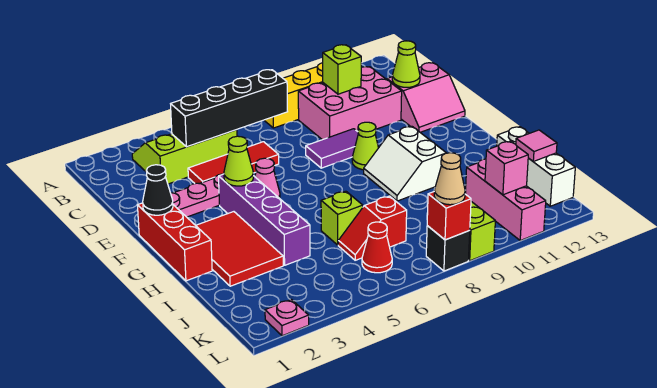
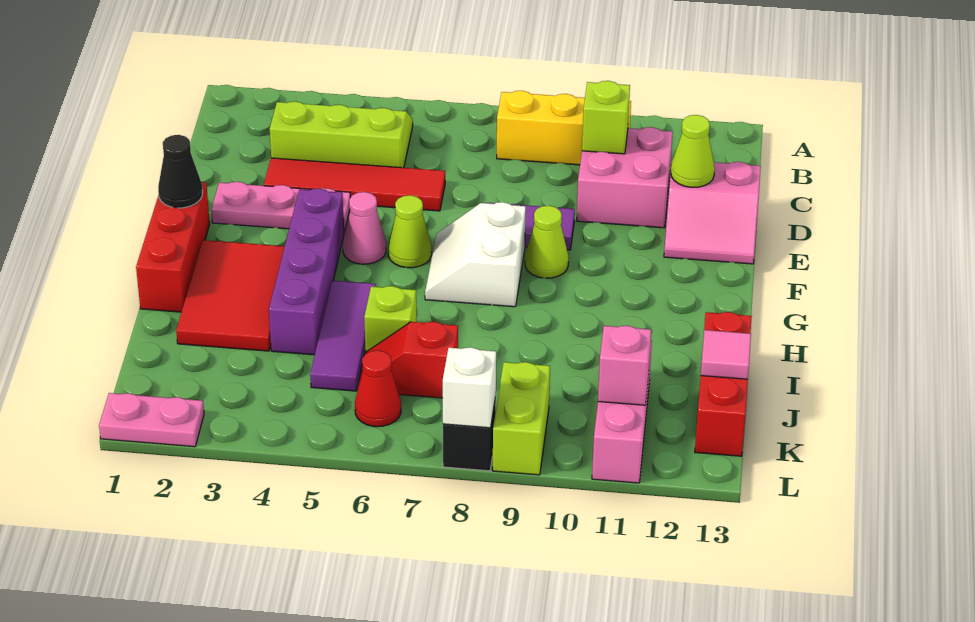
black 1x4 brick [171,70,288,147] -> none
pink 2x3 brick [298,67,402,140] -> pink 2x2 brick [577,127,673,228]
red 1x3 tile [188,142,279,184] -> red 1x4 tile [264,158,445,211]
lime 1x1 cone [224,136,253,186] -> lime 1x1 cone moved to [388,195,432,268]
white 2x2 slope [364,127,446,201] -> white 2x2 slope moved to [425,202,526,307]
none -> purple 1x3 tile [310,281,376,391]
white 1x3 brick [497,127,575,206] -> red 1x3 brick [695,312,752,456]
pink 1x1 plate [265,299,309,336] -> pink 1x2 plate [99,393,204,447]
red 1x1 brick [427,192,471,240] -> white 1x1 brick [443,347,496,428]
tan 1x1 cone [434,153,465,205] -> none

